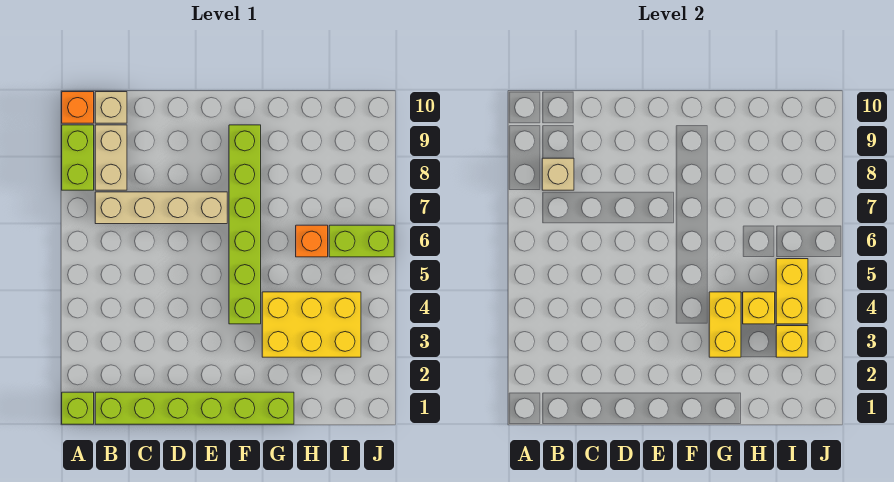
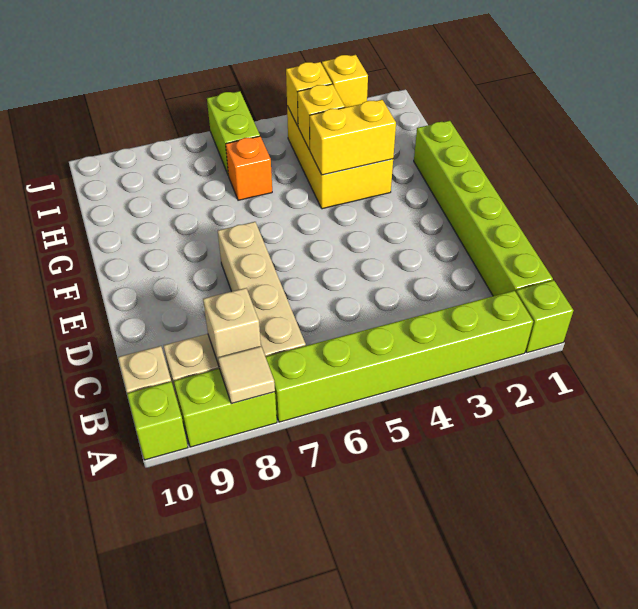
none -> tan 1x1 tile [218,346,275,404]
orange 1x1 brick [62,92,94,123] -> lime 1x1 brick [127,382,188,460]
lime 1x6 brick [229,125,261,324] -> lime 1x6 brick moved to [266,291,533,422]
yellow 1x2 brick [776,259,808,324] -> yellow 1x1 brick [286,62,332,126]

